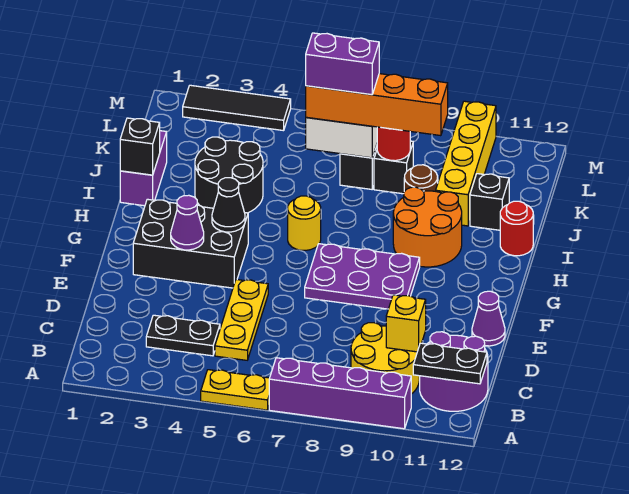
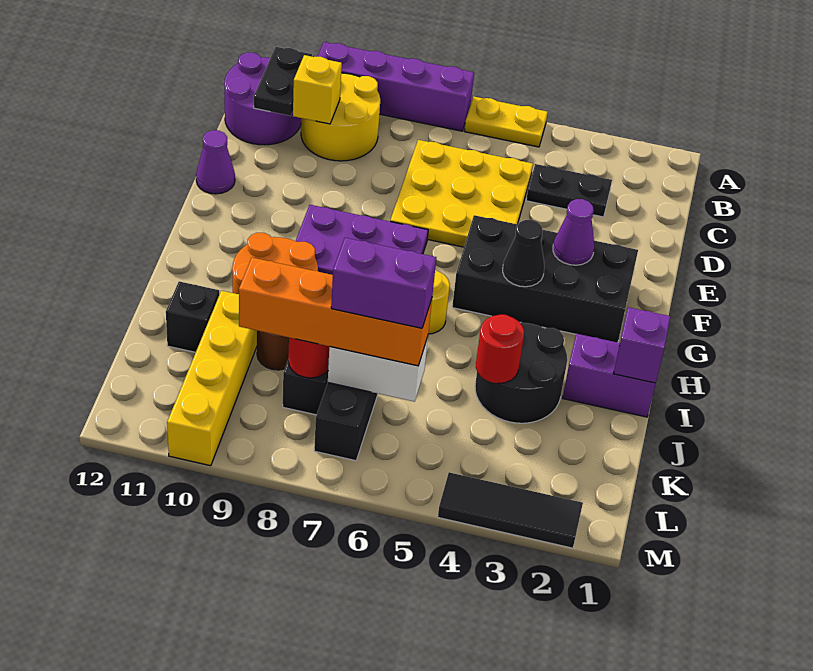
black 1x2 plate [413,343,487,384] -> black 1x2 plate turned to [254,47,312,116]
yellow 1x3 plate [215,280,268,360] -> yellow 3x3 plate [390,140,533,247]
black 2x3 brick [133,199,248,288] -> black 2x4 brick [452,215,638,342]
purple 1x2 brick [120,131,167,206] -> purple 1x2 brick turned to [563,334,656,417]
black 1x1 brick [120,118,160,175] -> purple 1x1 brick [613,307,670,383]
red 1x1 round brick [500,201,533,256] -> red 1x1 round brick moved to [476,315,524,383]

